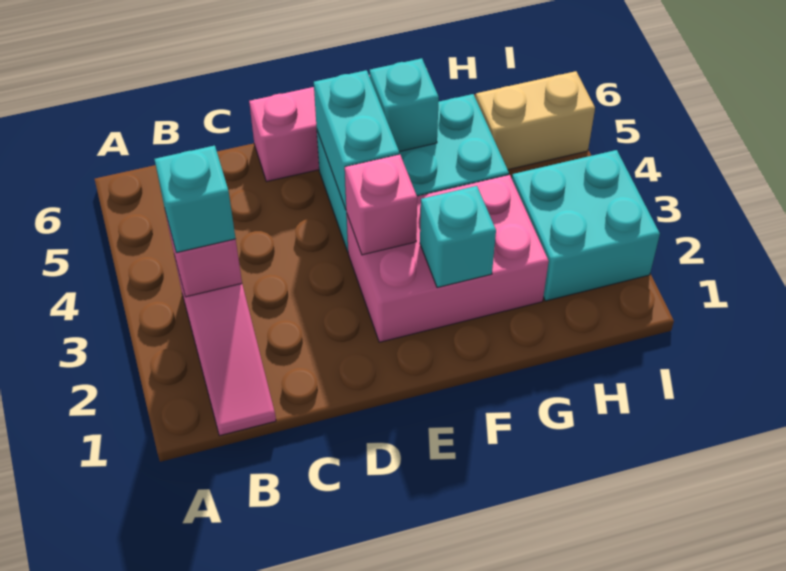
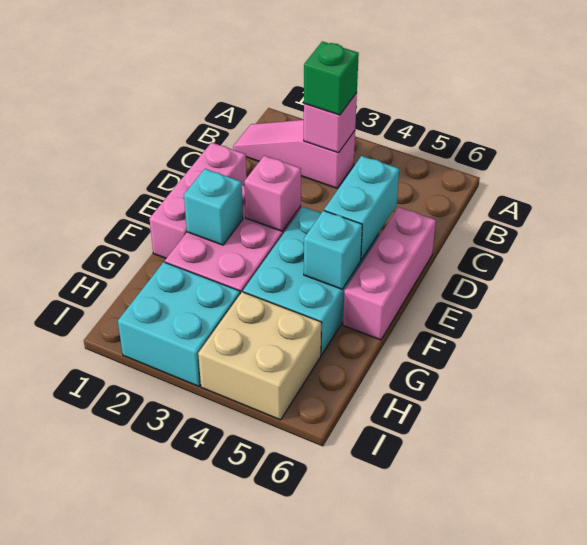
cyan 1x1 brick [154,146,236,253] -> green 1x1 brick [304,41,359,115]
none -> pink 1x3 brick [150,142,247,258]
cyan 1x2 brick [314,70,399,209] -> cyan 1x2 brick turned to [324,156,399,260]
tan 1x2 brick [476,71,595,169] -> tan 2x2 brick [198,292,322,420]

